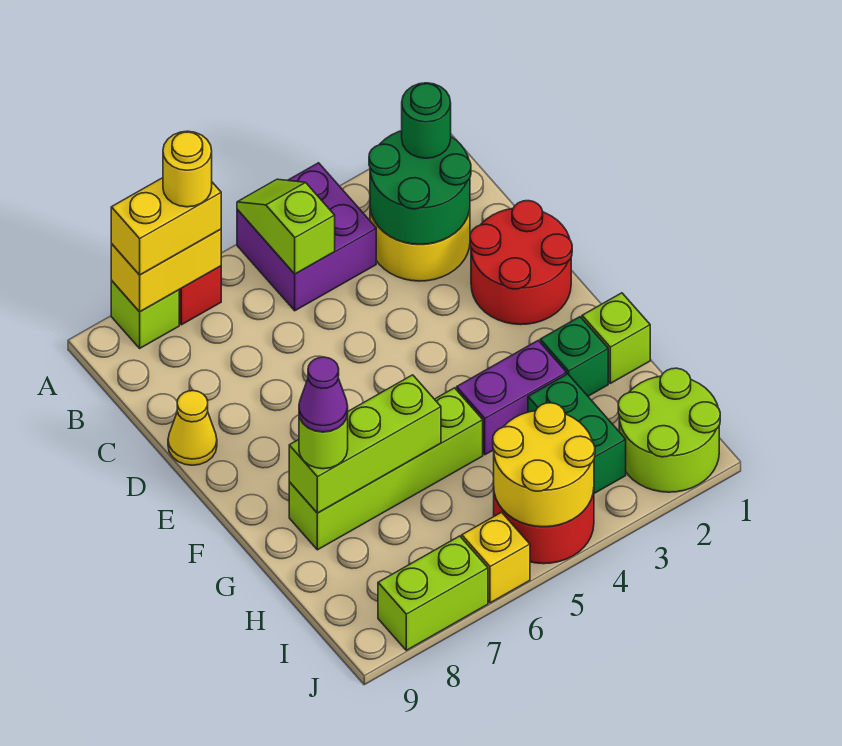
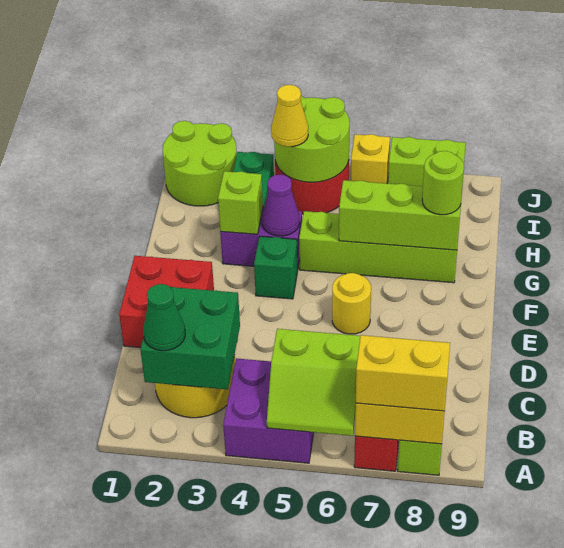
lime 1x2 slope [237,179,335,274] -> lime 2x2 slope [267,329,360,436]
yellow 1x1 round brick [163,131,212,207] -> yellow 1x1 round brick moved to [332,273,371,334]
green 2x2 round brick [369,131,471,244] -> green 2x2 brick [140,287,240,389]
green 1x1 round brick [402,83,451,158] -> green 1x1 cone [143,284,185,351]
red 2x2 round brick [470,201,572,325] -> red 2x2 brick [119,256,214,348]
yellow 1x1 cone [168,391,217,465] -> yellow 1x1 cone moved to [271,85,308,147]
lime 1x1 brick [582,293,650,383] -> lime 1x1 brick moved to [218,171,263,234]
green 1x1 brick [540,317,608,396] -> green 1x1 brick moved to [254,236,298,299]
purple 1x1 cone [299,357,348,432] -> purple 1x1 cone moved to [262,175,300,236]
yellow 2x2 round brick [493,403,595,527] -> lime 2x2 round brick [274,96,350,182]

